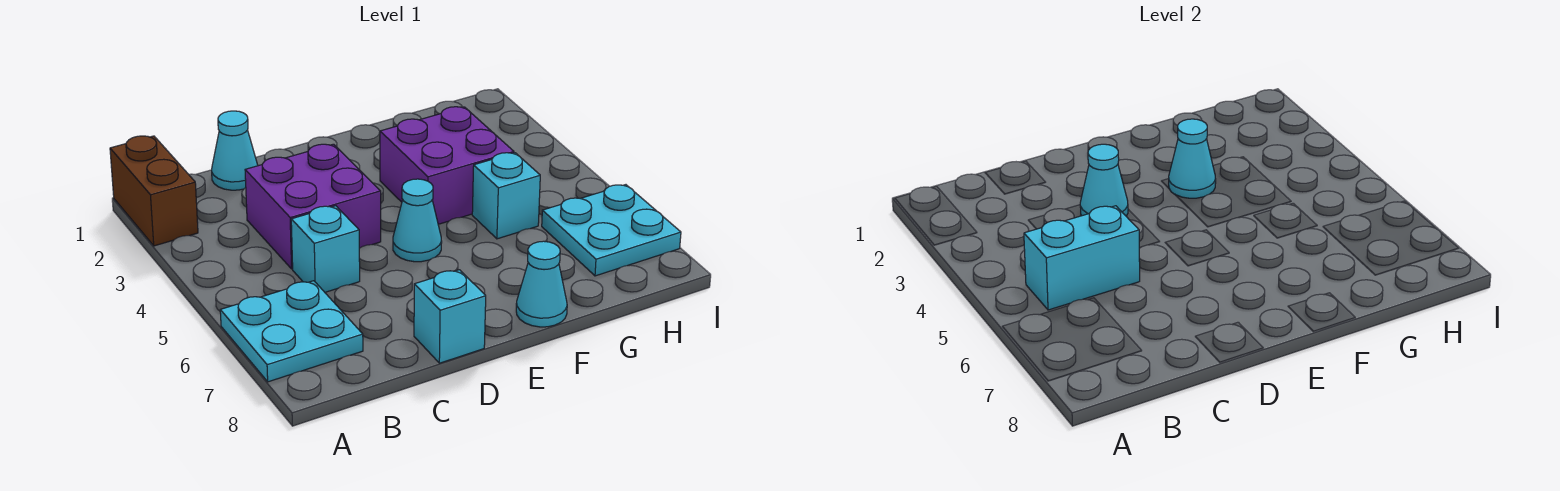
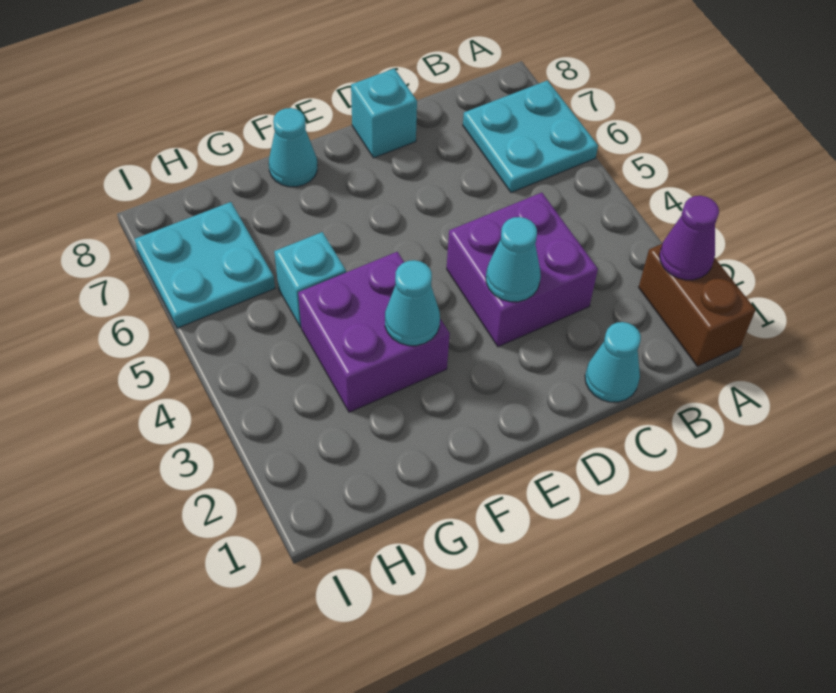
none -> purple 1x1 cone [659,196,719,280]
cyan 1x2 brick [1024,206,1140,310] -> none
cyan 1x1 brick [291,206,360,292] -> none
cyan 1x1 cone [393,179,442,262] -> none

